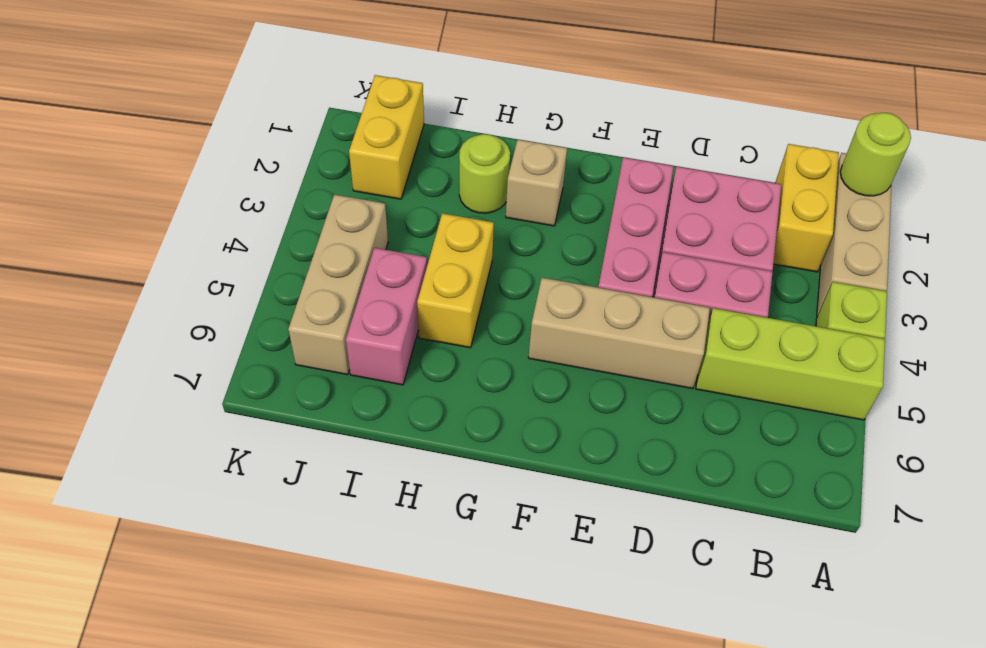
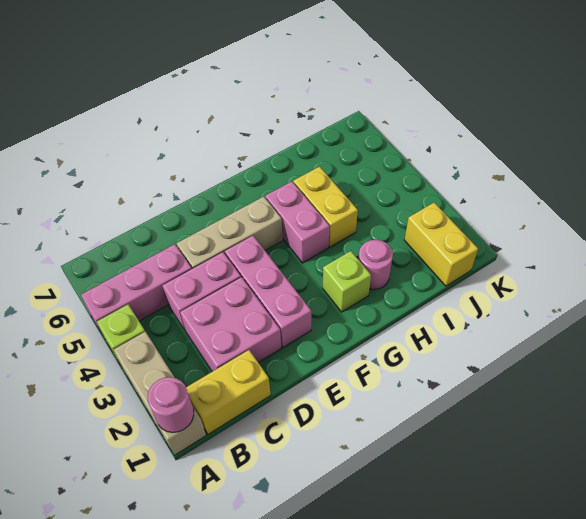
lime 1x1 round brick [840,113,911,196] -> pink 1x1 round brick [148,377,194,433]
lime 1x3 brick [696,308,885,420] -> pink 1x3 brick [81,244,192,335]
yellow 1x2 brick [773,144,839,272] -> yellow 1x2 brick turned to [186,350,271,434]
tan 1x1 brick [506,140,567,226] -> lime 1x1 brick [323,251,371,312]
lime 1x1 round brick [459,134,510,213] -> pink 1x1 round brick [358,240,393,290]
pink 1x2 brick [346,248,427,385] -> pink 1x2 brick moved to [265,182,330,263]
tan 1x3 brick [288,194,388,375] -> none

